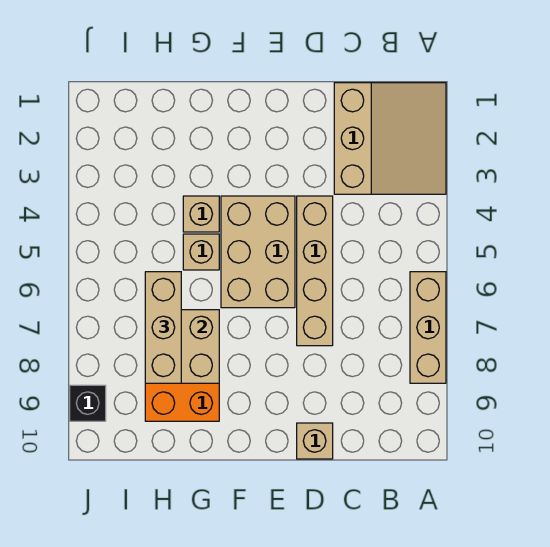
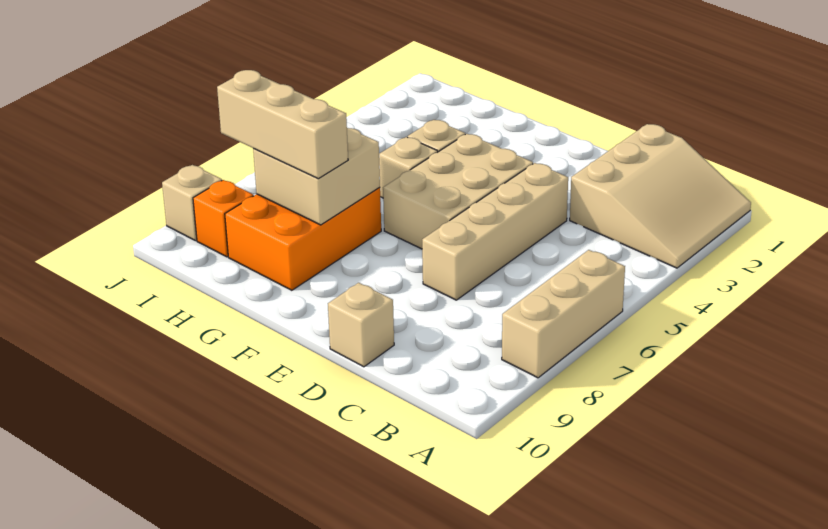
tan 1x3 brick [145,272,181,383] -> tan 1x3 brick turned to [217,70,348,179]
none -> orange 1x1 brick [193,180,254,257]
black 1x1 brick [70,385,106,421] -> tan 1x1 brick [162,165,222,241]

